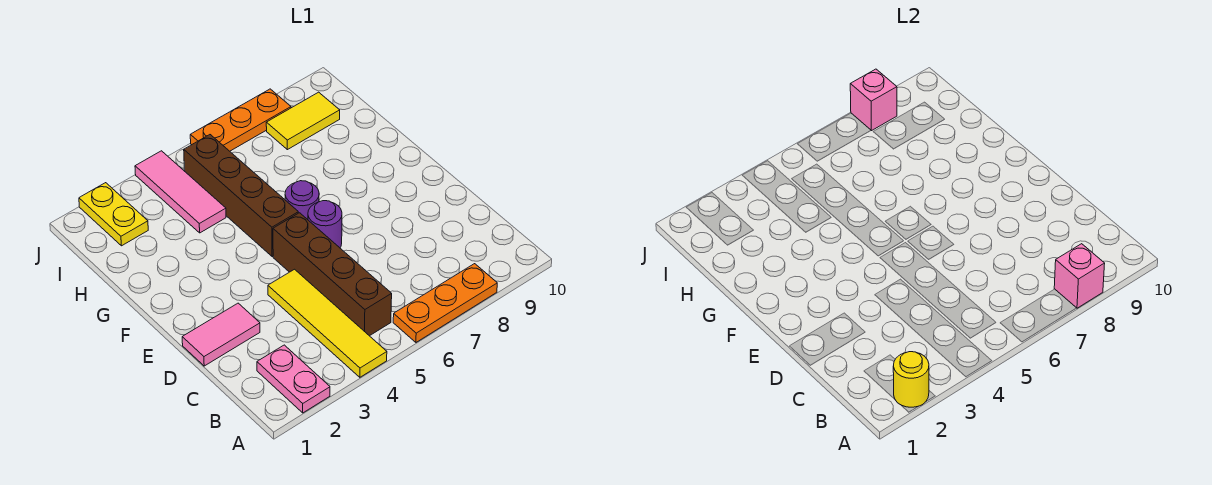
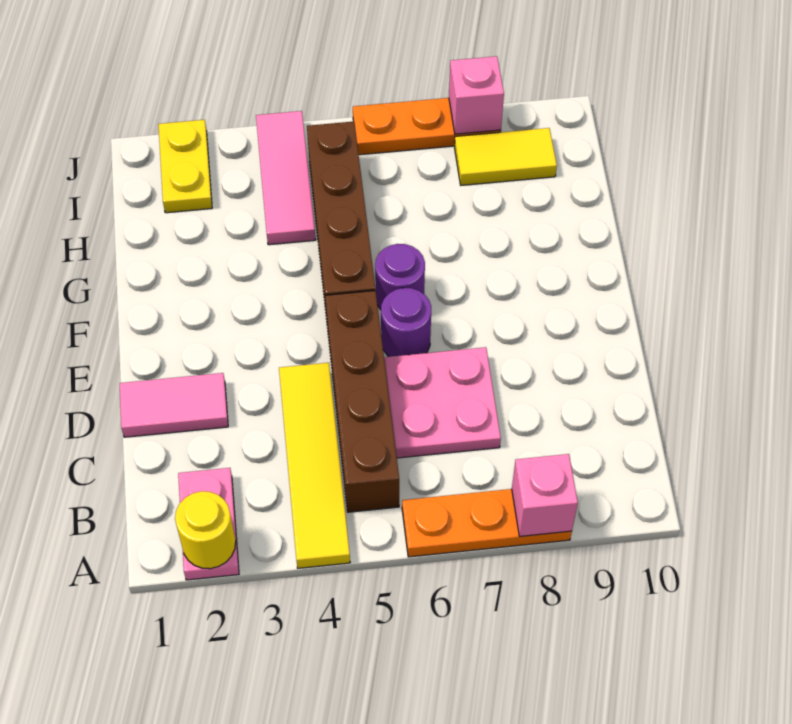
none -> pink 2x2 plate [384,347,501,458]

